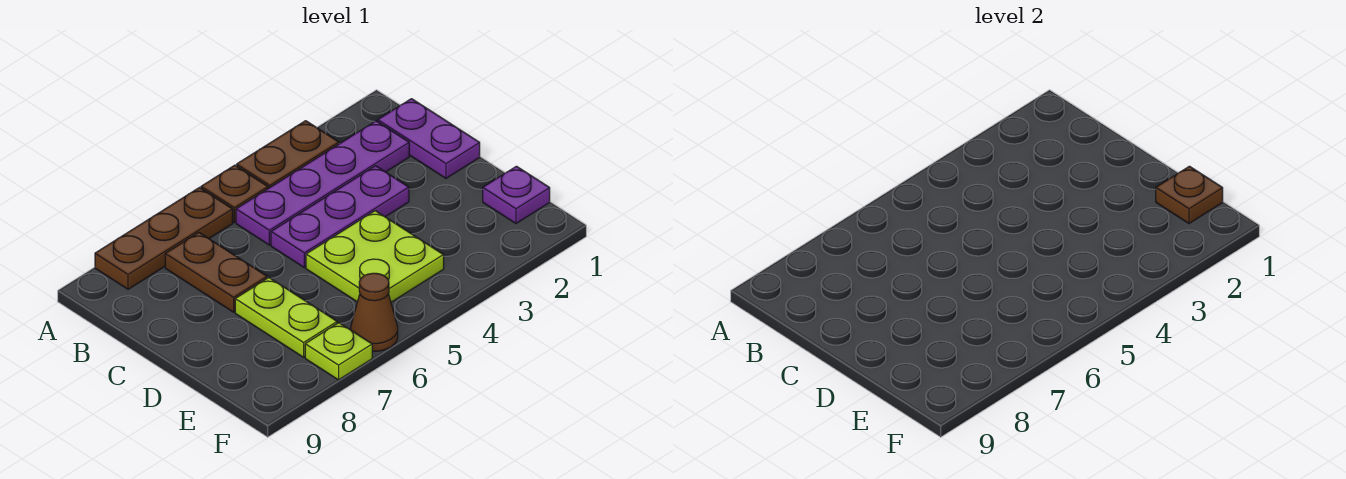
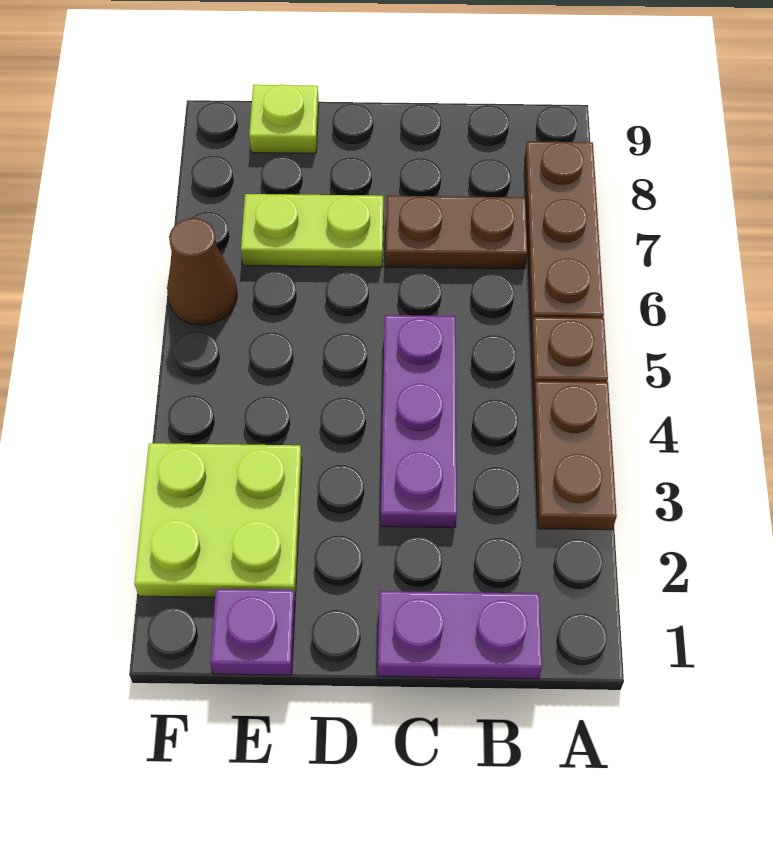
purple 1x4 plate [236,121,409,245] -> none
lime 2x2 plate [306,211,444,302] -> lime 2x2 plate moved to [134,443,302,598]
brown 1x1 plate [1156,166,1223,223] -> none
lime 1x1 plate [305,323,372,380] -> lime 1x1 plate moved to [249,85,319,153]

